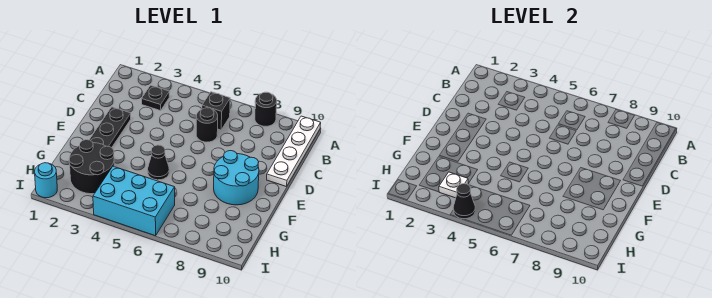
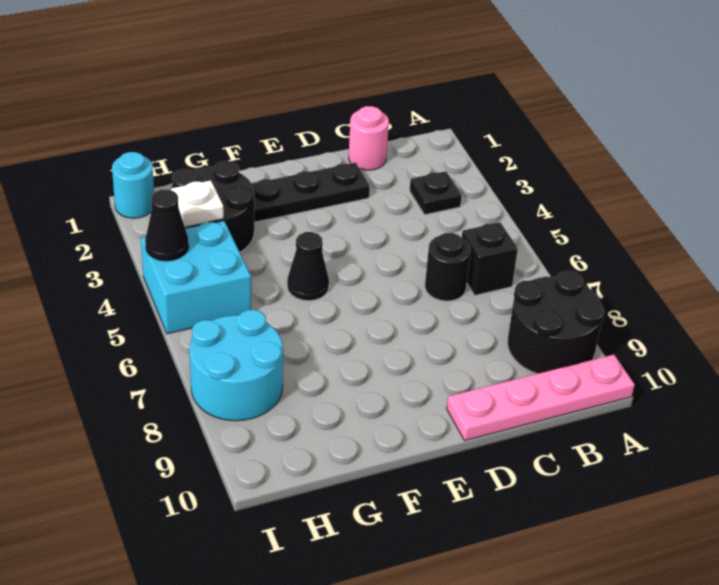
black 1x1 round brick [255,92,277,126] -> black 2x2 round brick [508,271,604,374]
white 1x4 plate [267,116,321,187] -> pink 1x4 plate [447,355,635,440]
none -> pink 1x1 round brick [349,106,389,170]
cyan 2x2 round brick [214,151,259,205] -> cyan 2x2 round brick moved to [189,310,283,421]
cyan 2x3 brick [93,166,175,236] -> cyan 2x2 brick [141,221,251,334]

